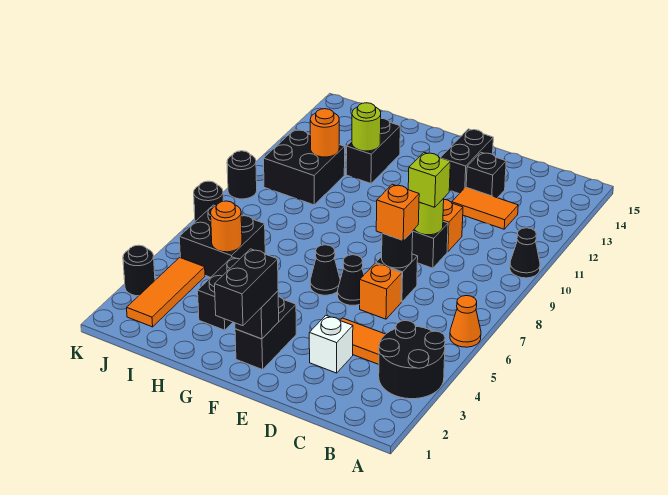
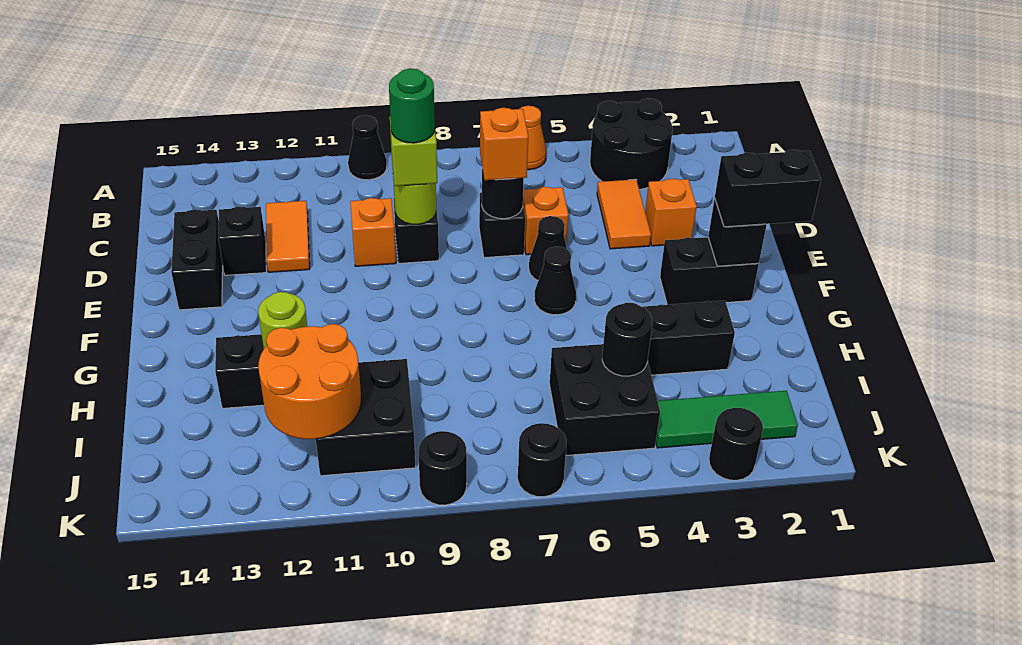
white 1x1 brick [309,315,353,373] -> orange 1x1 brick [645,179,697,246]
none -> green 1x1 round brick [389,68,435,143]
black 1x2 brick [440,129,493,194] -> black 1x2 brick turned to [171,209,223,310]
orange 1x1 round brick [211,201,242,252] -> black 1x1 round brick [602,302,652,376]
orange 1x1 round brick [310,109,339,157] -> orange 2x2 round brick [258,324,361,439]
orange 1x3 tile [127,258,205,327] -> green 1x3 tile [656,391,798,448]

